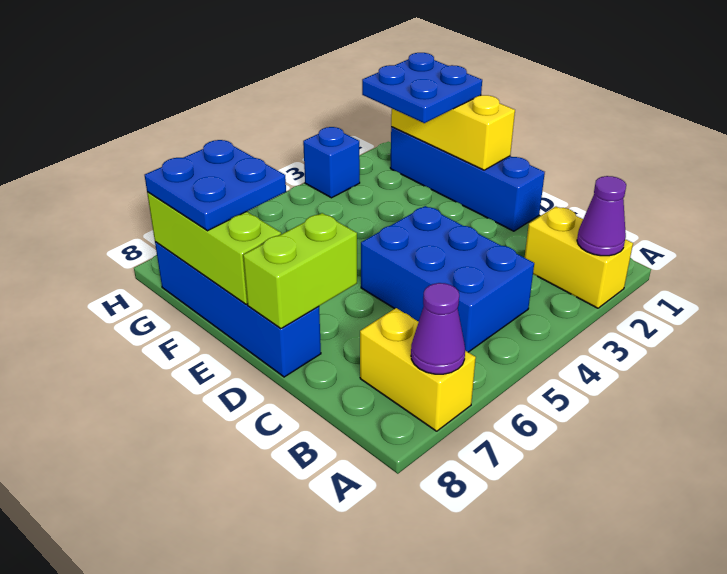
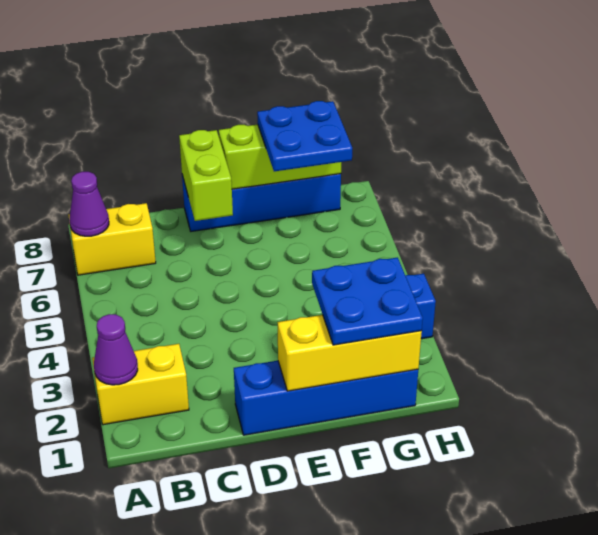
blue 2x3 brick [361,206,534,352] -> none

